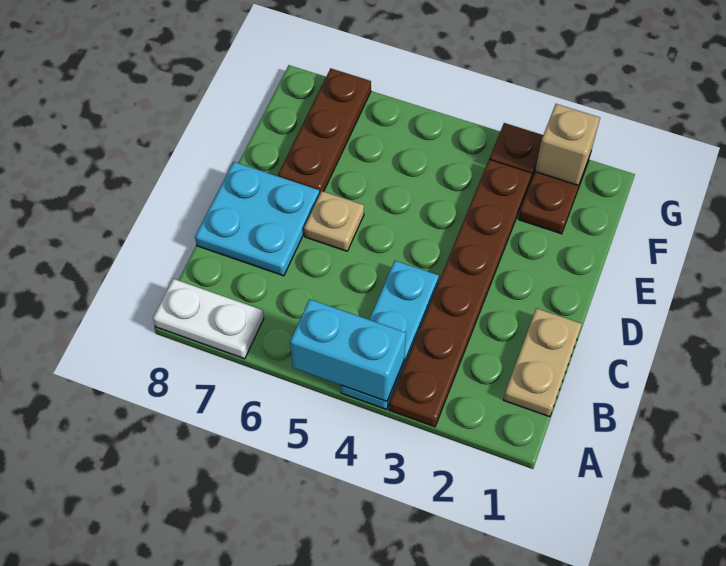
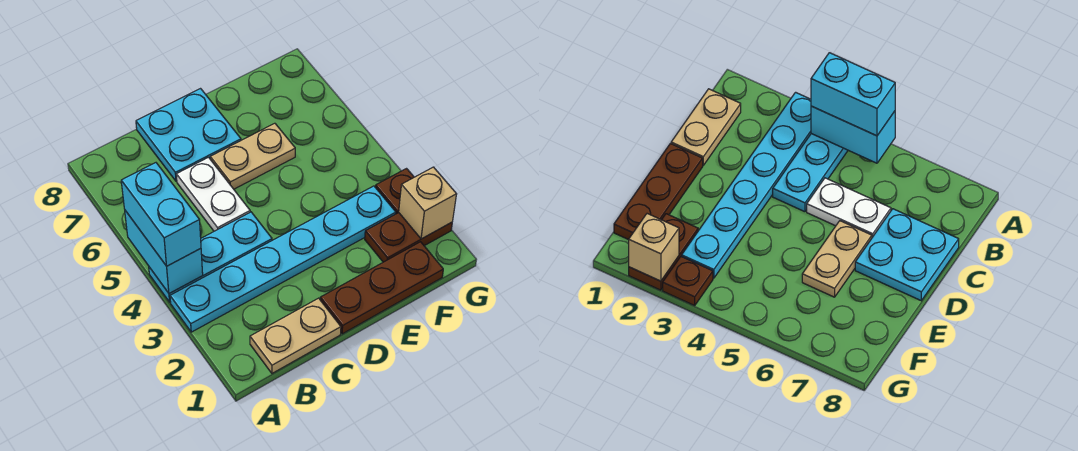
brown 1x6 plate [389,159,532,427] -> cyan 1x6 plate [170,186,396,332]
none -> cyan 1x2 brick [121,163,201,266]
white 1x2 plate [153,279,264,359] -> white 1x2 plate moved to [176,157,250,231]
tan 1x1 plate [304,191,364,251] -> tan 1x2 plate [210,123,295,189]
brown 1x3 plate [278,68,371,194] -> brown 1x3 plate moved to [320,242,443,334]

